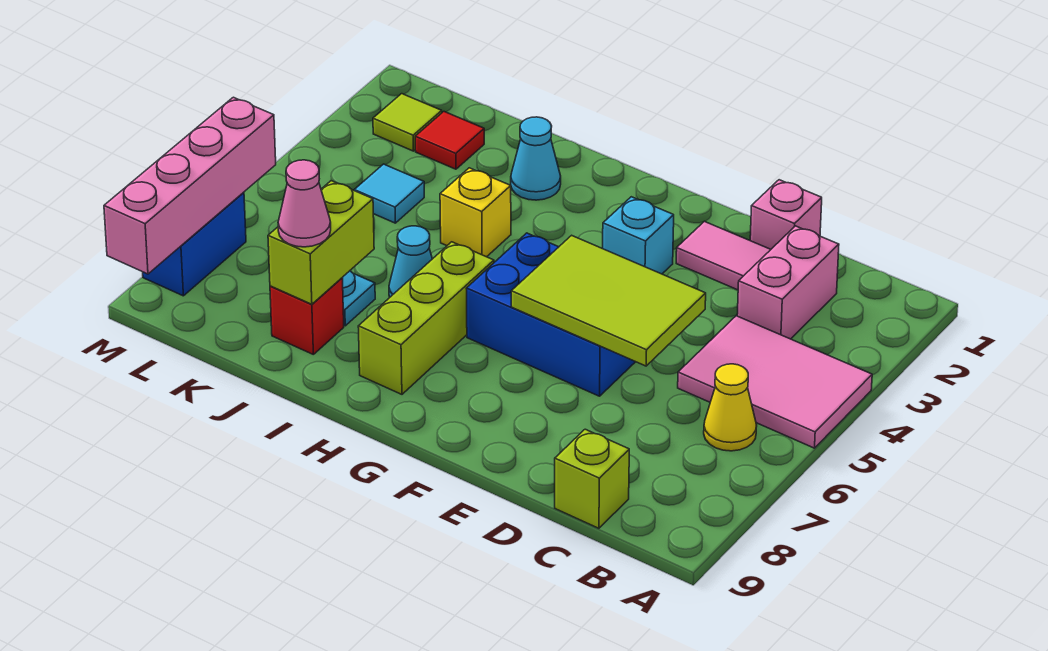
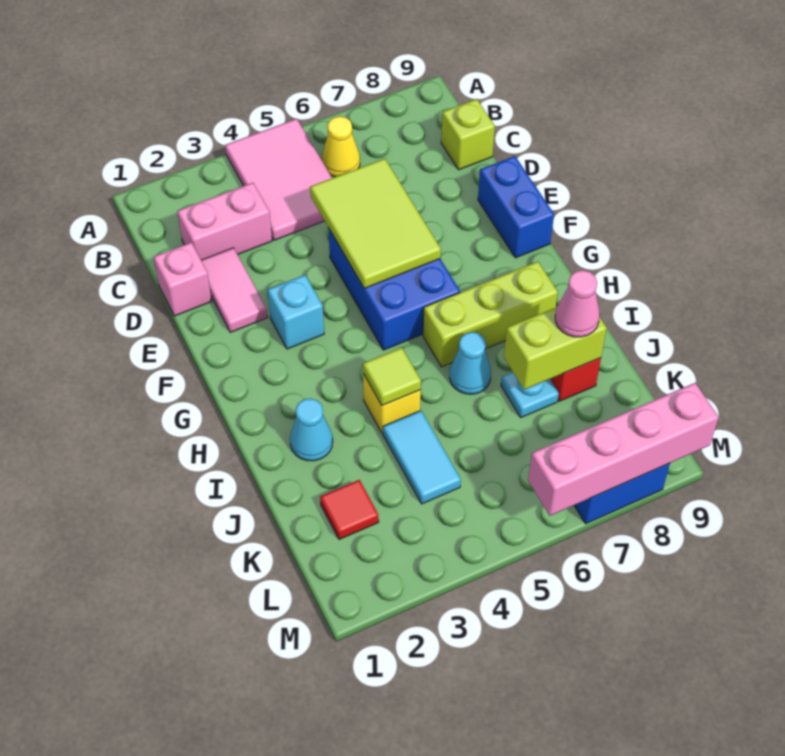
none -> blue 1x2 brick [478,156,554,258]
cyan 1x1 tile [354,164,424,223] -> cyan 1x2 tile [383,411,461,504]
lime 1x1 tile [373,94,442,151] -> lime 1x1 tile moved to [363,348,421,406]

